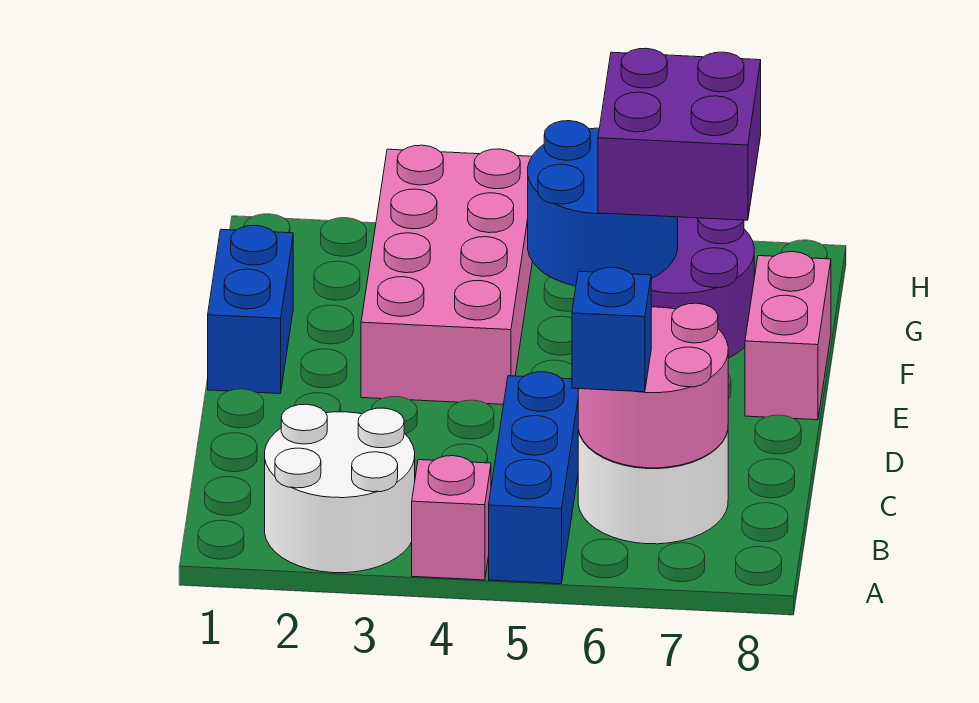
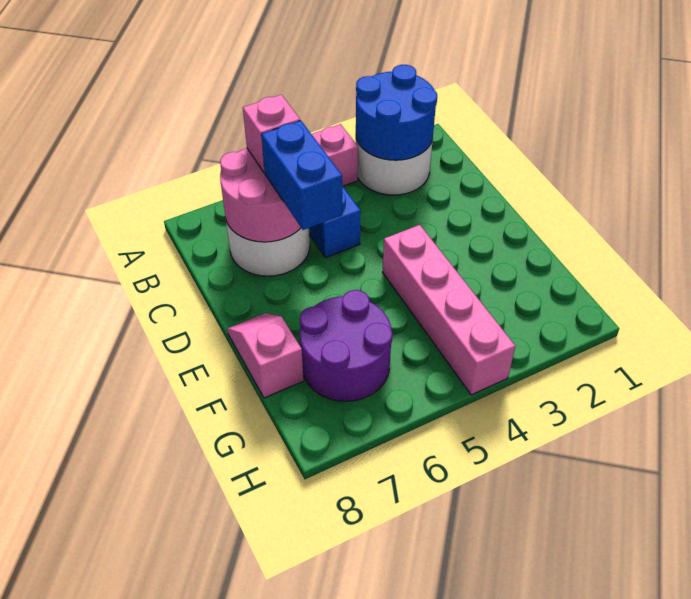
blue 1x1 brick [572,267,651,392] -> pink 1x1 brick [243,95,300,173]
blue 1x2 brick [208,225,293,394] -> blue 1x2 brick moved to [261,121,342,230]
pink 2x4 brick [361,145,532,404] -> pink 1x4 brick [382,225,515,395]
pink 1x2 brick [745,252,831,420] -> pink 1x2 slope [227,313,304,398]
blue 2x2 round brick [528,121,678,286] -> blue 2x2 round brick moved to [356,65,437,160]
purple 2x2 brick [598,48,761,220] -> none

